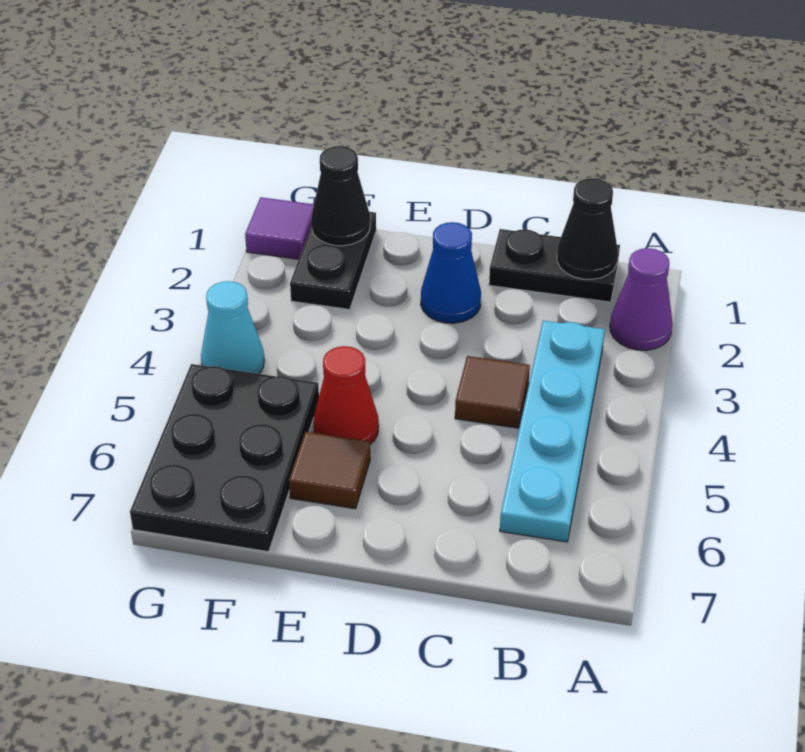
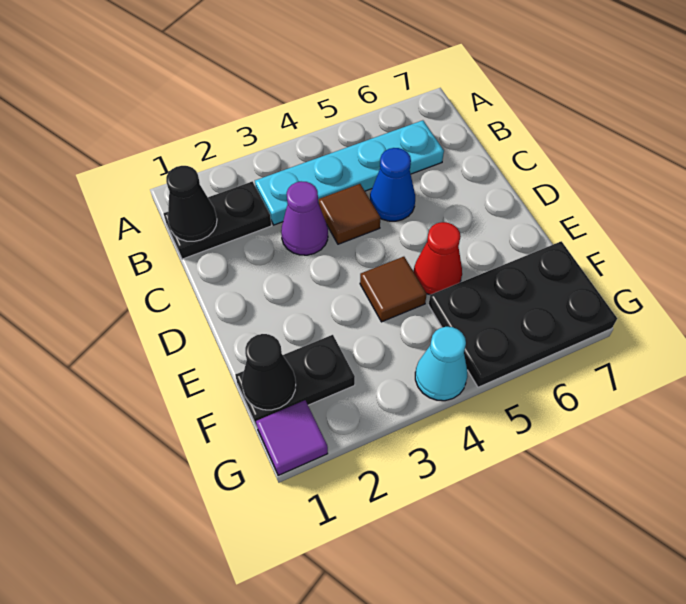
purple 1x1 cone [610,248,673,350] -> purple 1x1 cone moved to [281,181,328,255]
black 1x2 plate [489,229,620,302] -> black 1x2 plate turned to [163,181,271,259]
blue 1x1 cone [421,222,481,323] -> blue 1x1 cone moved to [370,148,415,221]
brown 1x1 tile [289,432,370,509] -> brown 1x1 tile moved to [360,257,427,322]

